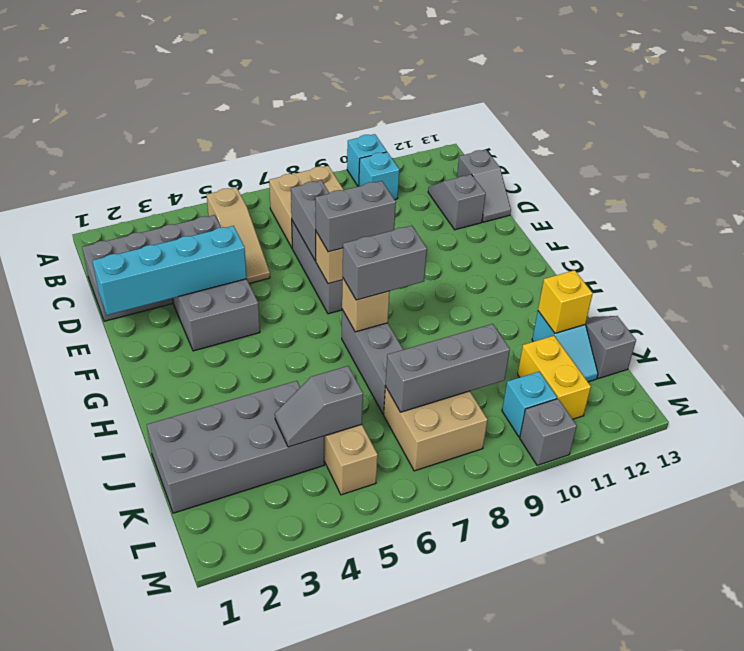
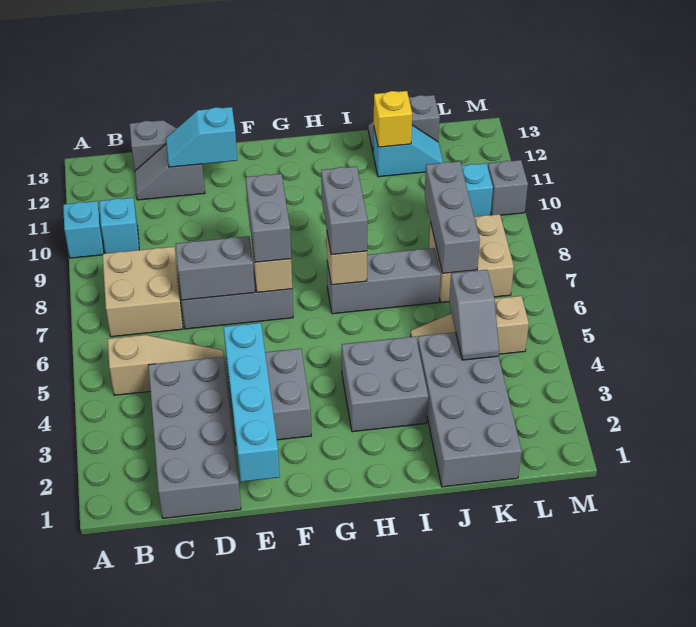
none -> cyan 1x2 slope [166,107,237,167]
none -> grey 2x2 brick [342,336,428,432]
yellow 1x2 brick [518,336,591,419] -> none

